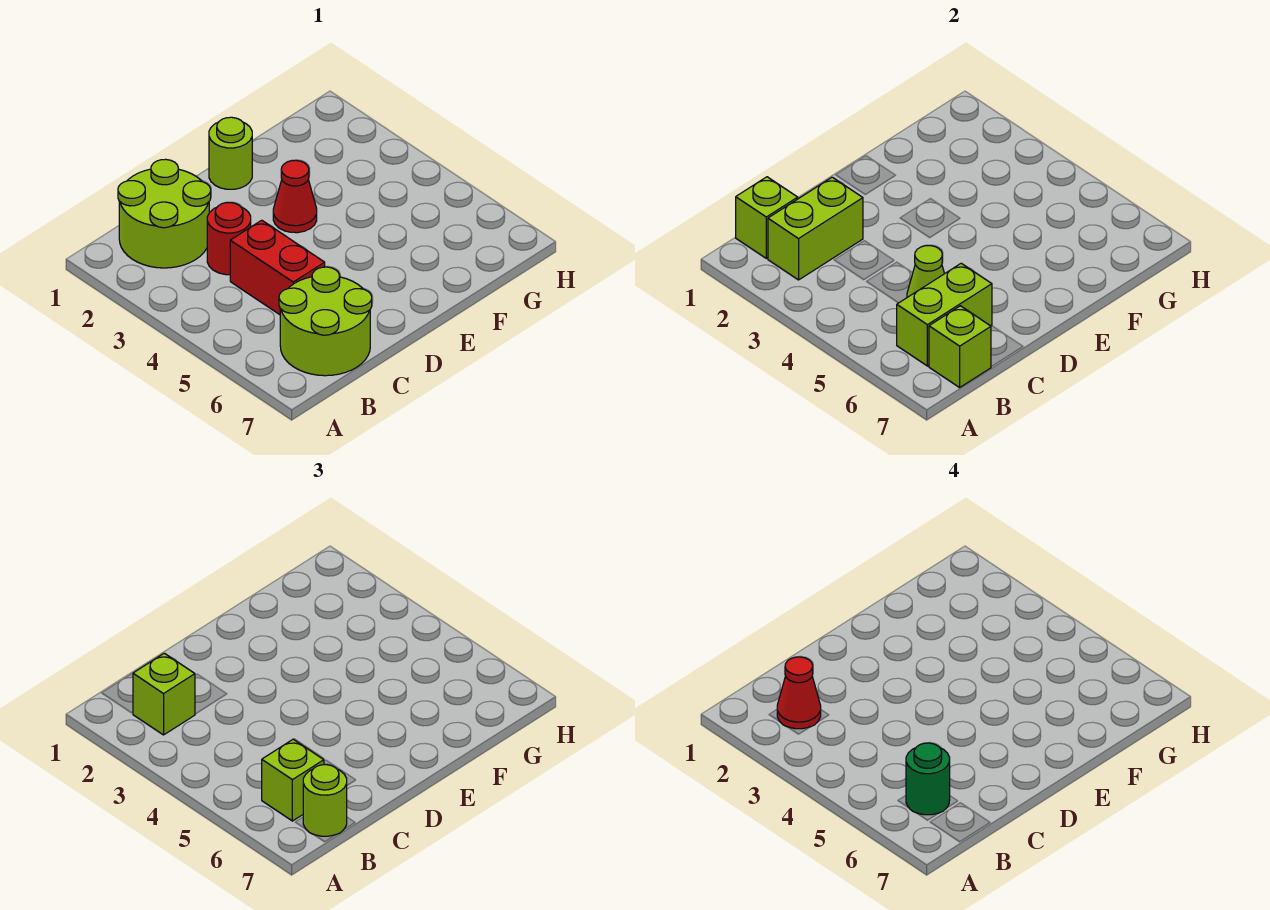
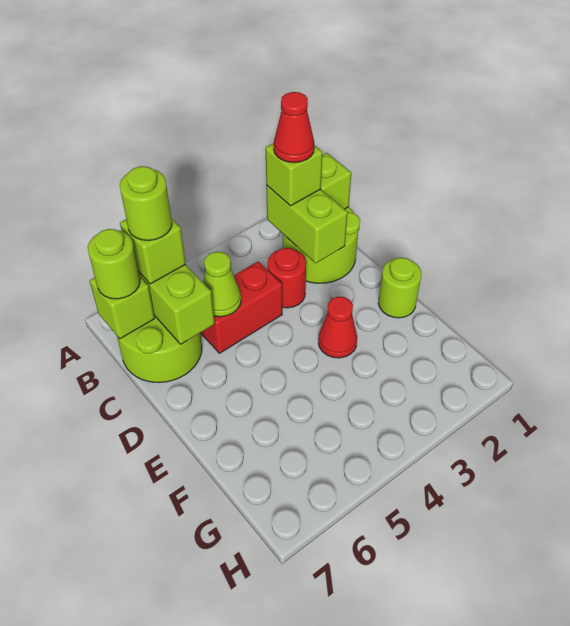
green 1x1 round brick [906,743,950,815] -> lime 1x1 round brick [120,166,172,241]

